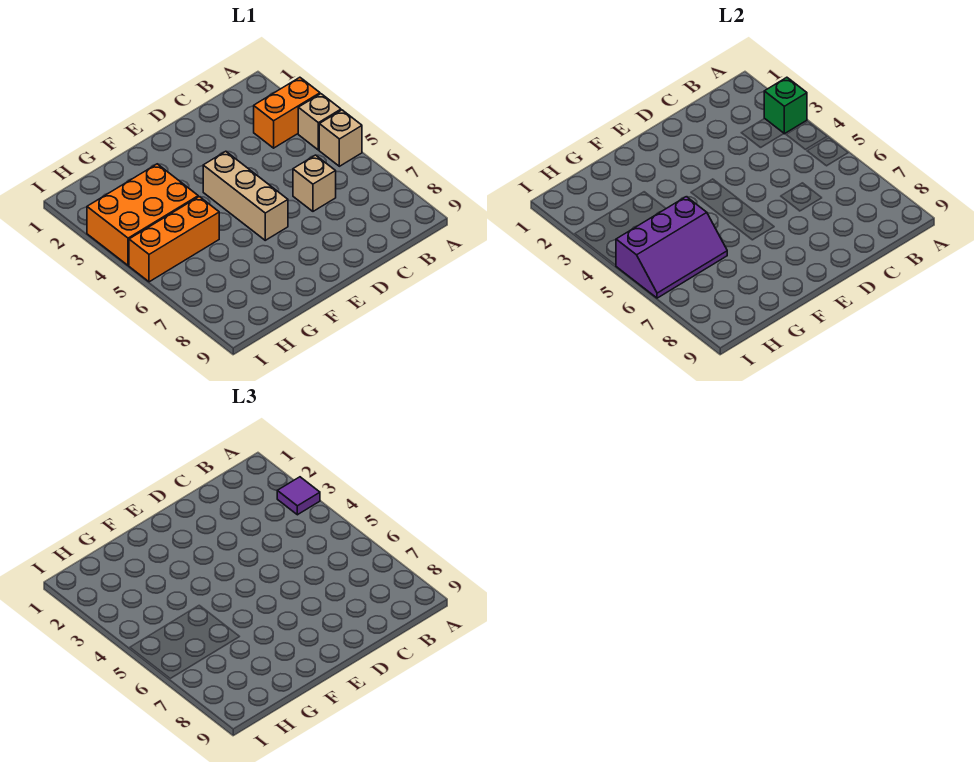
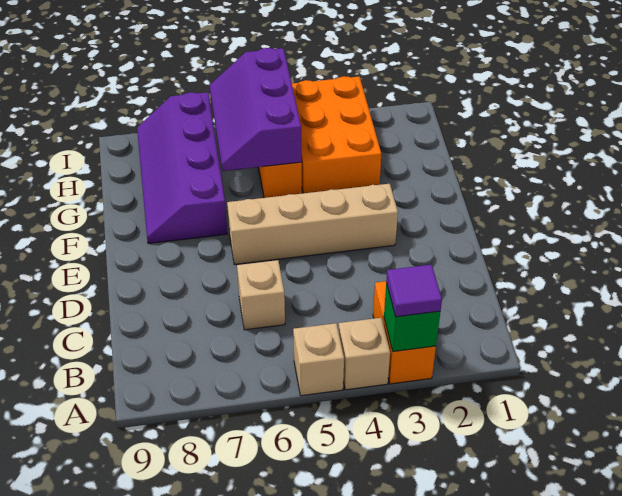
tan 1x3 brick [203,151,288,240] -> tan 1x4 brick [227,184,398,264]
none -> purple 2x4 slope [137,92,227,243]

